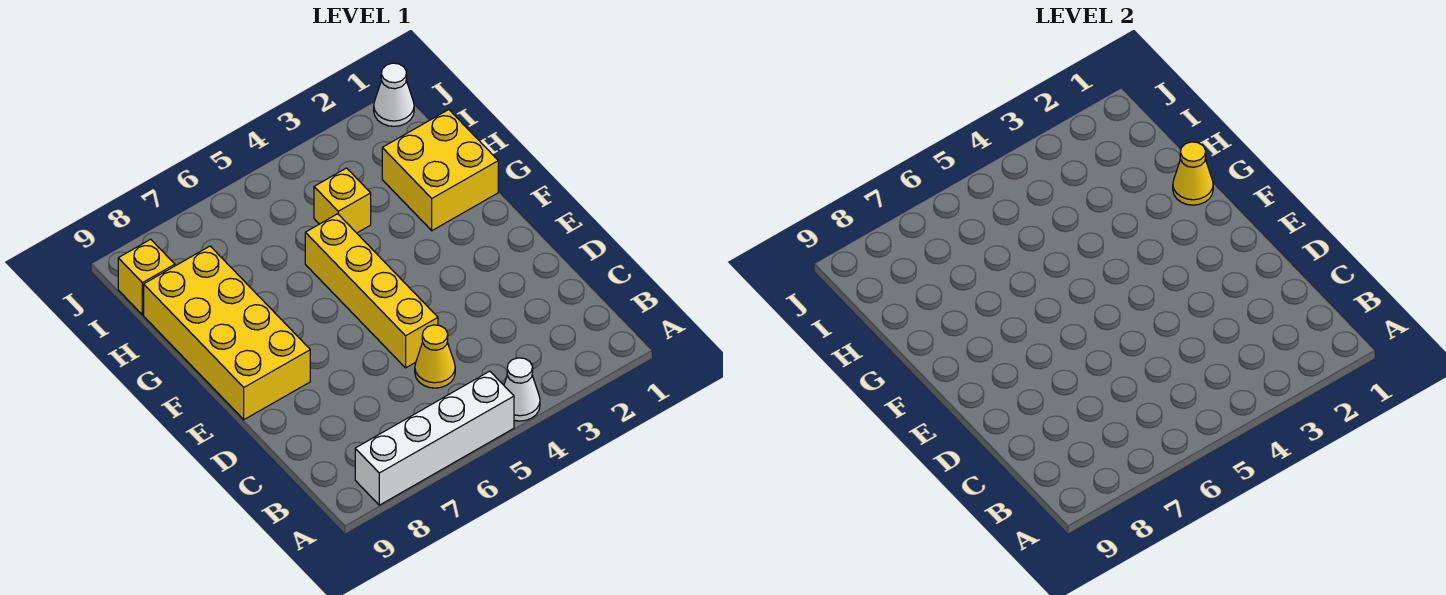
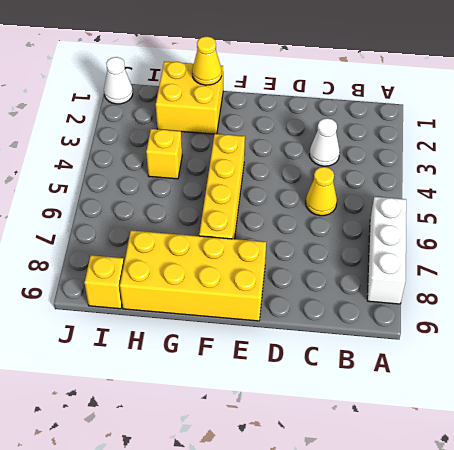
white 1x1 cone [504,358,540,421] -> white 1x1 cone moved to [310,118,340,166]
white 1x4 brick [355,371,514,505] -> white 1x3 brick [367,197,406,304]
yellow 1x4 brick [305,214,438,368] -> yellow 1x4 brick turned to [199,134,245,239]

